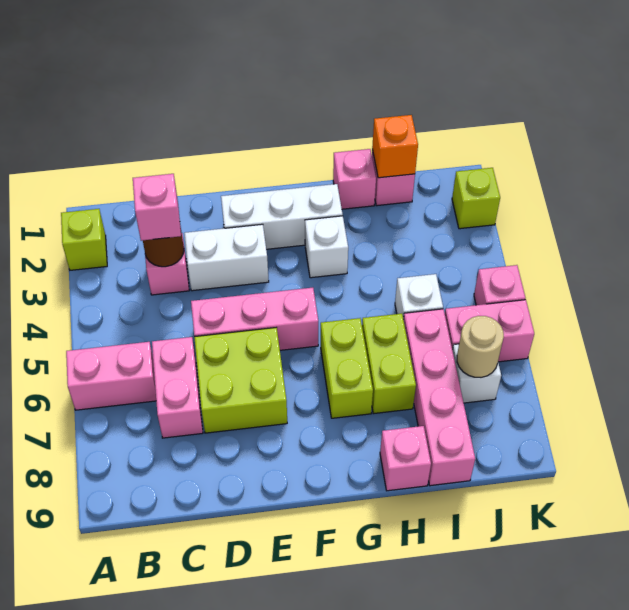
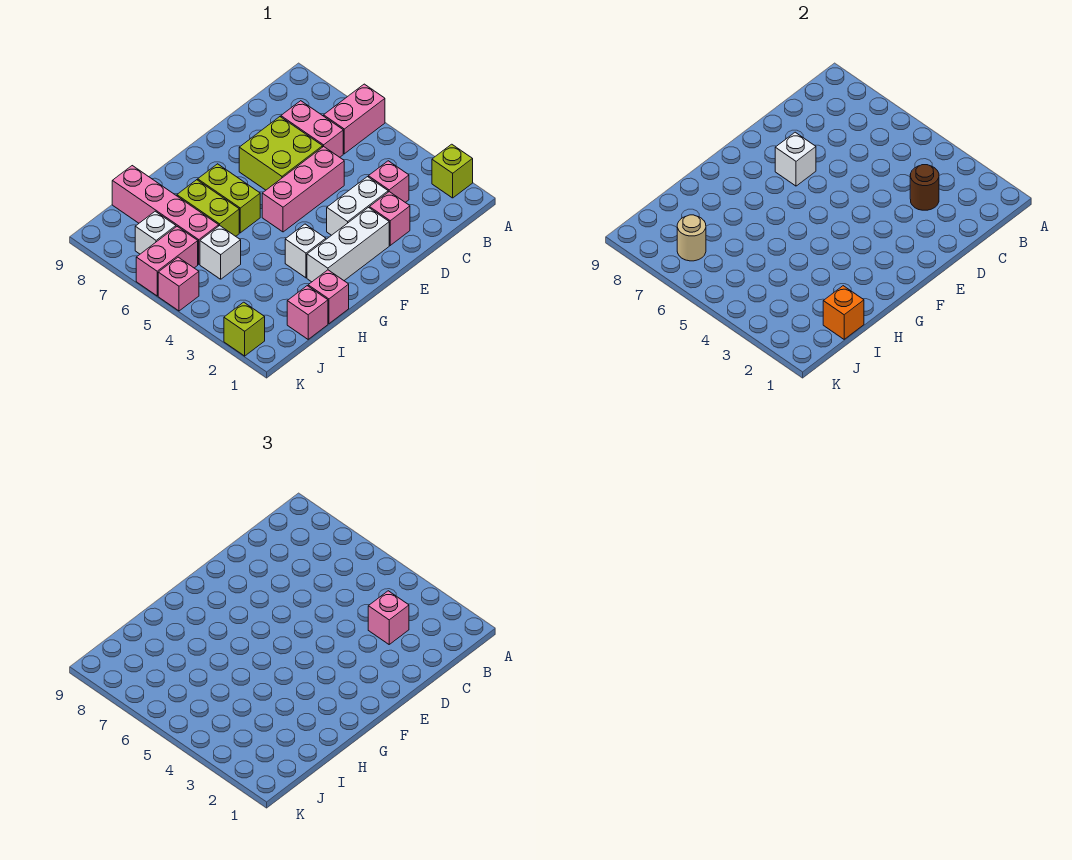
none -> white 1x1 brick [775,132,816,186]
pink 1x1 brick [380,426,431,491] -> pink 1x1 brick moved to [369,192,410,245]

